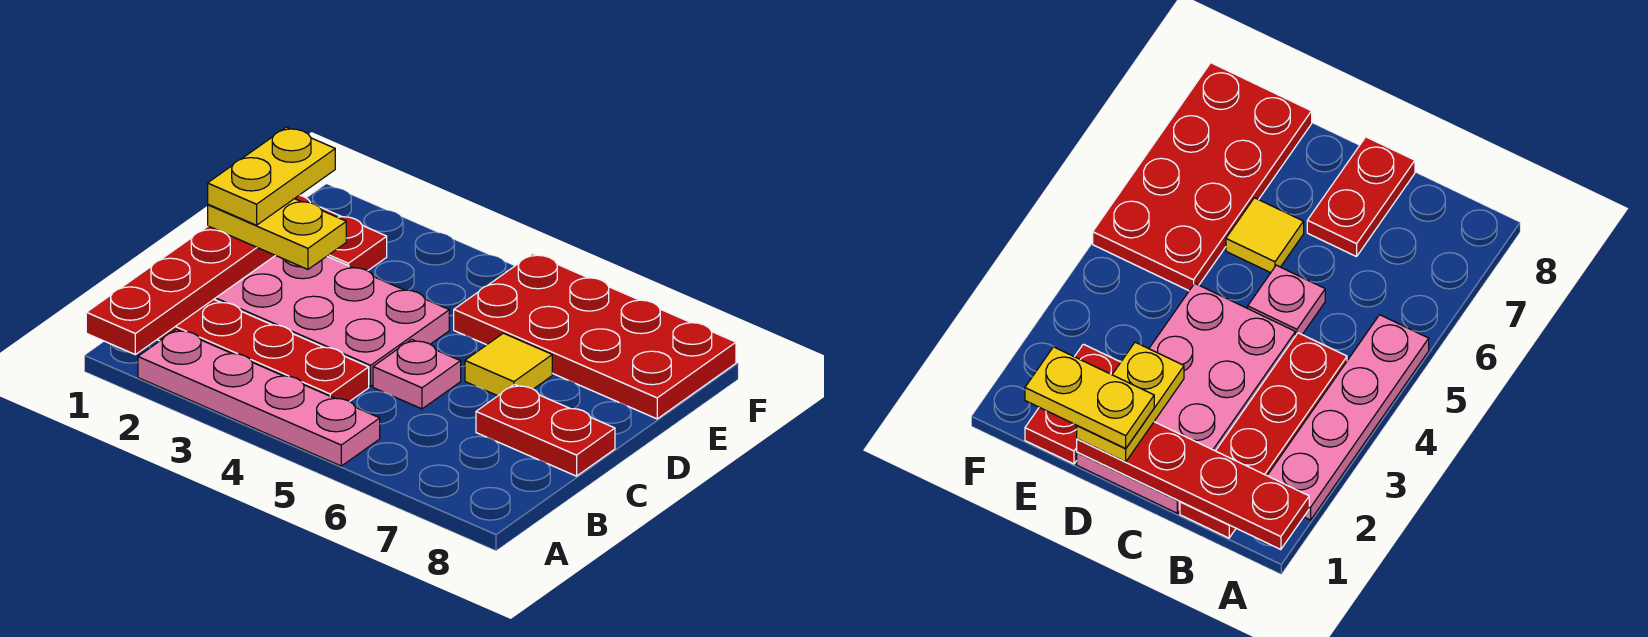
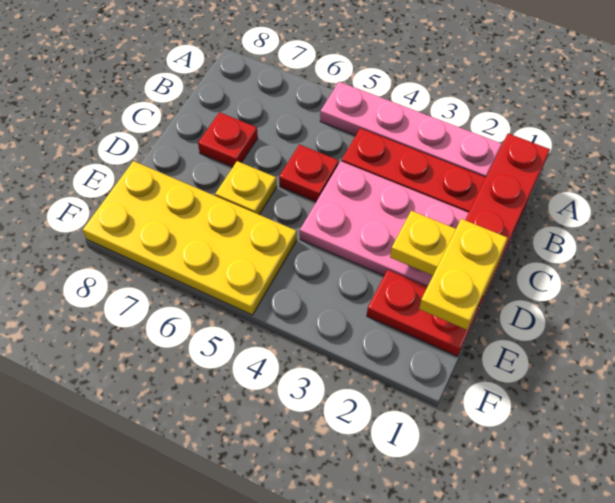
pink 1x1 plate [373,339,461,409] -> red 1x1 plate [279,145,339,202]
red 1x2 plate [476,384,615,476] -> red 1x1 plate [198,112,258,167]
yellow 1x1 tile [465,333,552,396] -> yellow 1x1 plate [215,161,277,215]
red 2x4 plate [454,254,736,419] -> yellow 2x4 plate [83,161,297,315]

